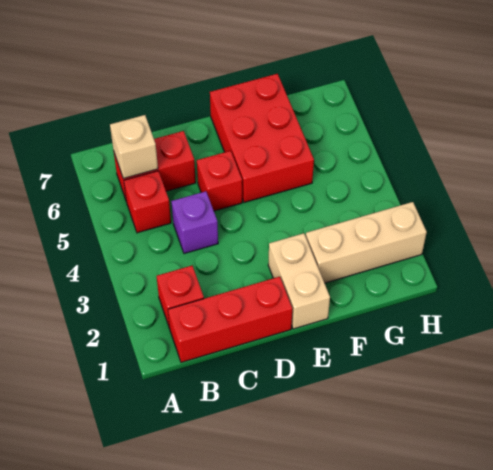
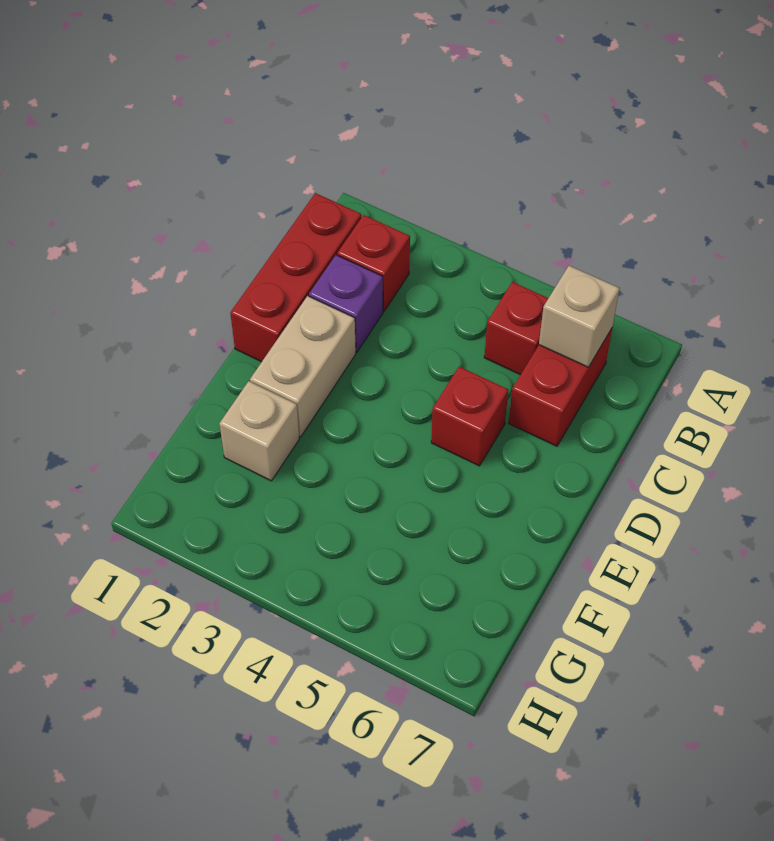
purple 1x1 brick [171,191,218,254] -> purple 1x1 brick moved to [309,255,383,352]
tan 1x2 brick [268,233,330,329] -> tan 1x2 brick turned to [250,296,356,437]
red 2x3 brick [210,74,314,202] -> none
tan 1x3 brick [306,202,427,283] -> tan 1x1 brick [219,381,299,481]

